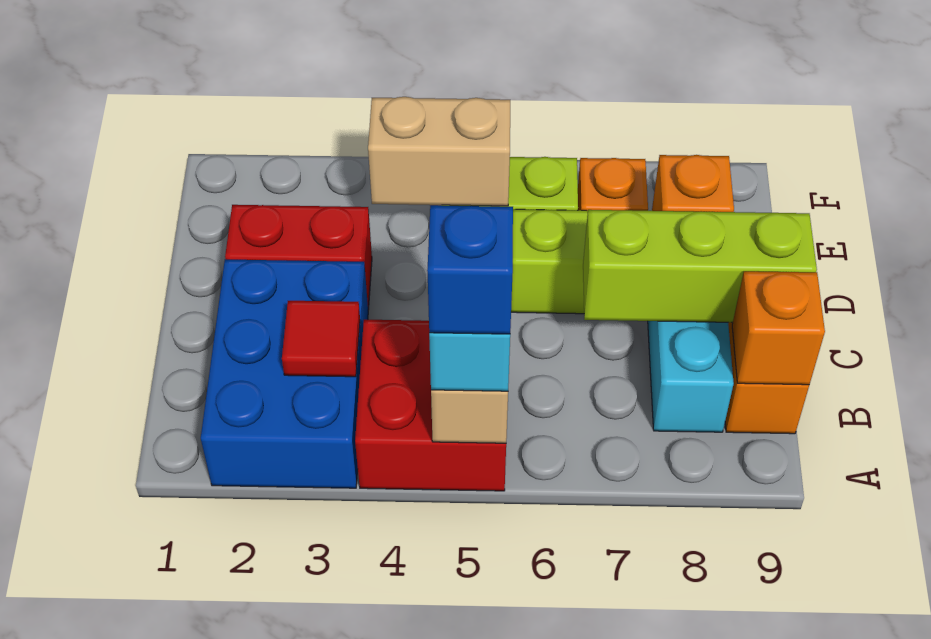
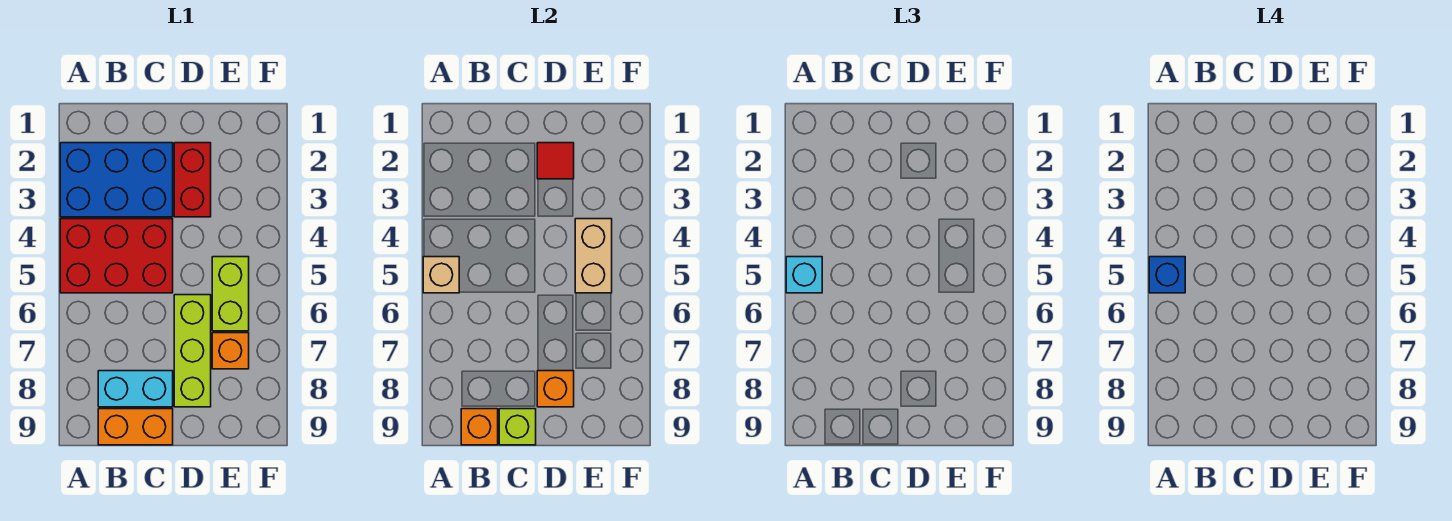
red 2x2 brick [355,320,506,491] -> red 2x3 brick [60,219,173,293]
red 1x1 tile [282,301,360,377] -> red 1x1 tile moved to [537,143,574,179]
lime 1x3 brick [583,210,817,322] -> lime 1x1 brick [499,409,536,445]

